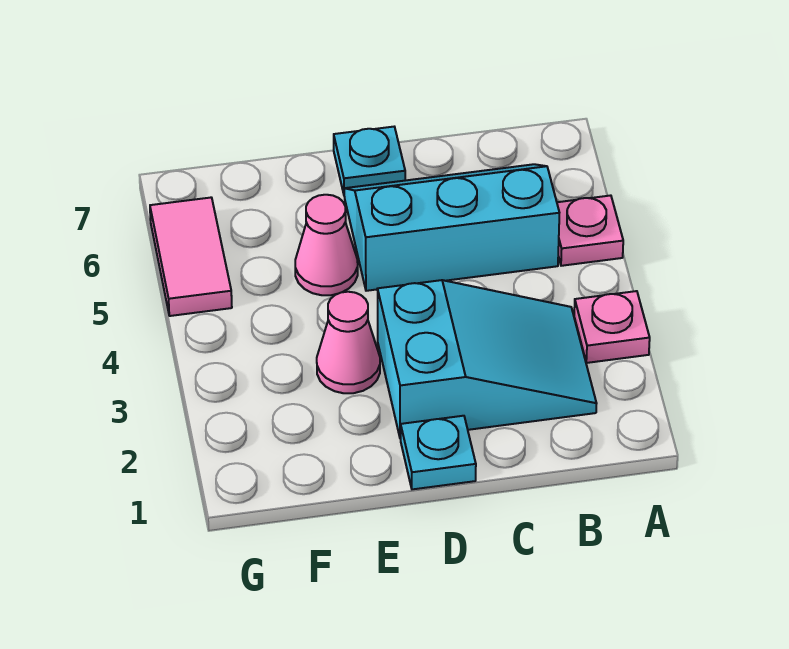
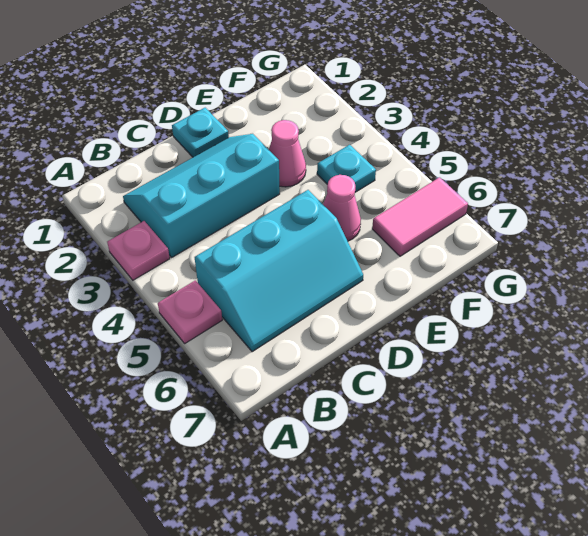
cyan 2x3 slope [377,280,597,439] -> cyan 2x3 slope turned to [123,134,280,257]
cyan 1x1 plate [334,127,405,194] -> cyan 1x1 plate moved to [317,145,376,192]
pink 1x2 tile [150,198,232,316] -> pink 1x2 tile turned to [372,177,468,256]

